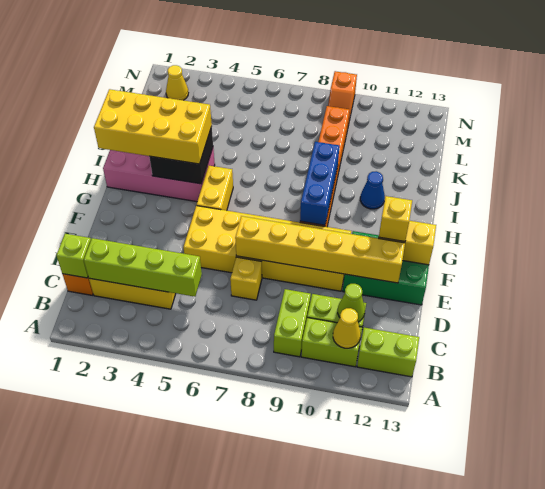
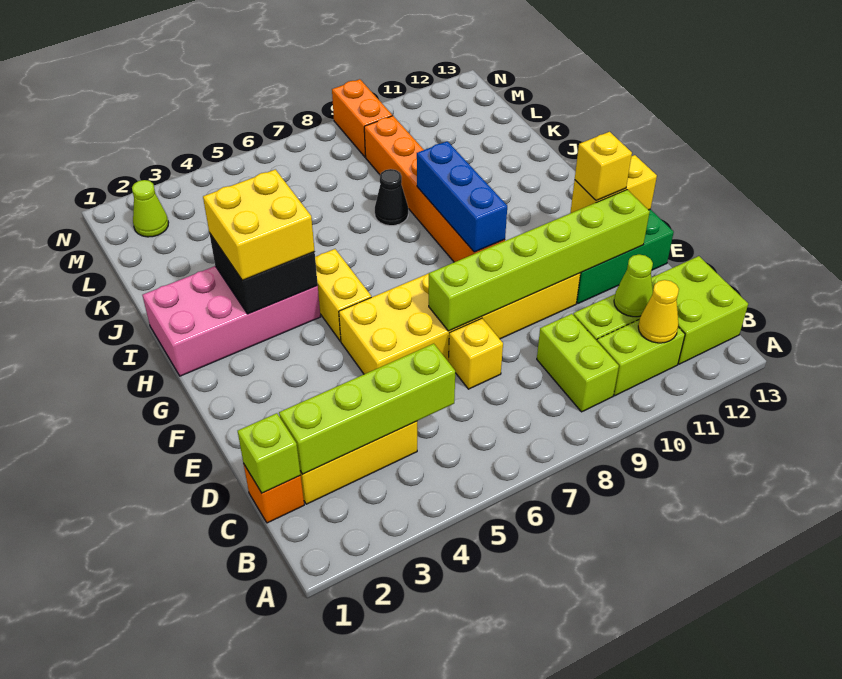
lime 1x2 brick [357,327,419,377] -> lime 2x2 brick [651,256,748,364]
yellow 1x6 brick [235,216,405,283] -> lime 1x6 brick [429,190,650,331]
yellow 2x4 brick [94,89,212,164] -> yellow 2x2 brick [203,169,315,280]
blue 1x1 cone [360,171,385,209] -> none
none -> black 1x1 cone [375,169,408,226]
yellow 1x1 cone [166,65,188,100] -> lime 1x1 cone [132,180,169,237]
orange 1x2 slope [328,71,357,125] -> orange 1x2 brick [332,79,392,157]

